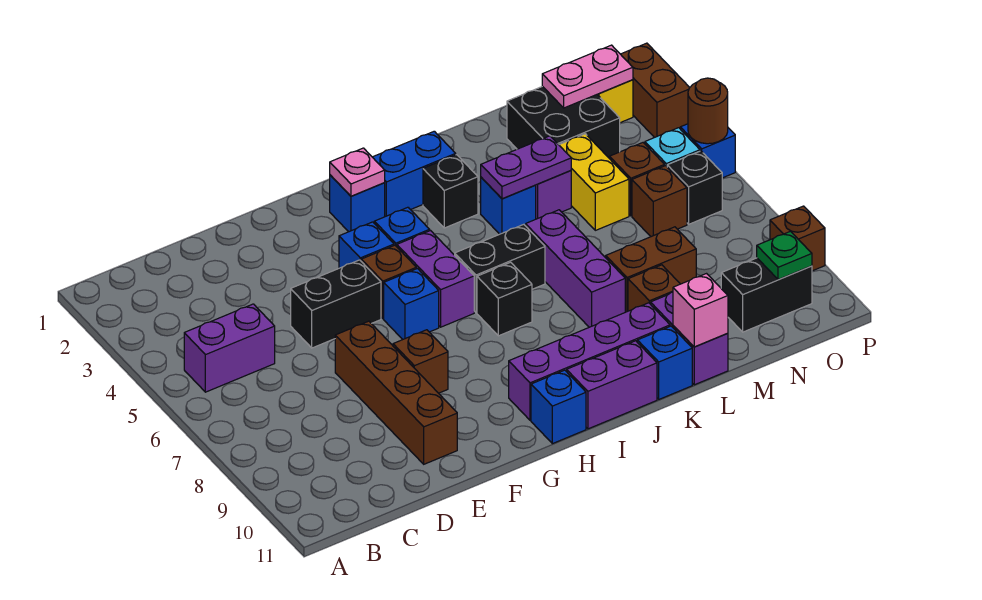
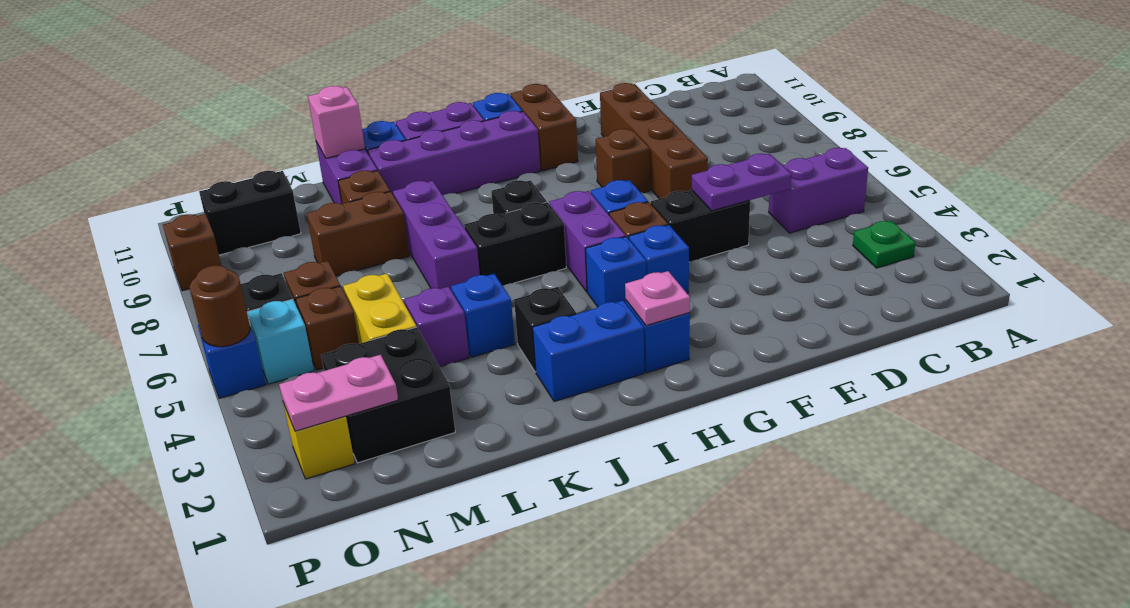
purple 1x2 plate [481,136,571,199] -> purple 1x2 plate moved to [692,154,791,211]
green 1x1 plate [757,231,812,280] -> green 1x1 plate moved to [853,221,916,268]
brown 1x2 brick [621,43,690,138] -> brown 1x2 brick moved to [510,84,578,171]

